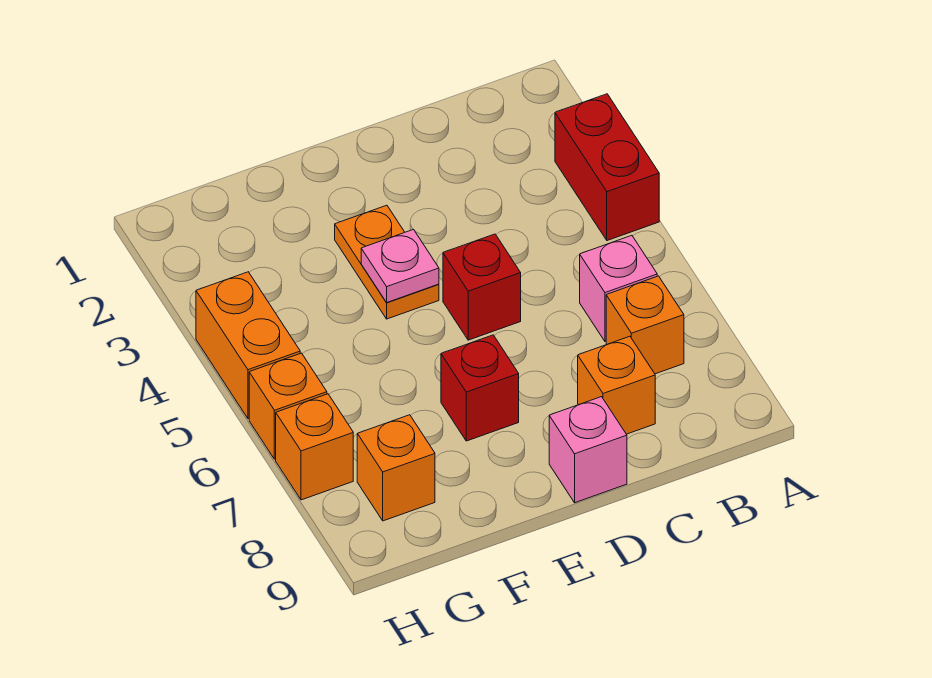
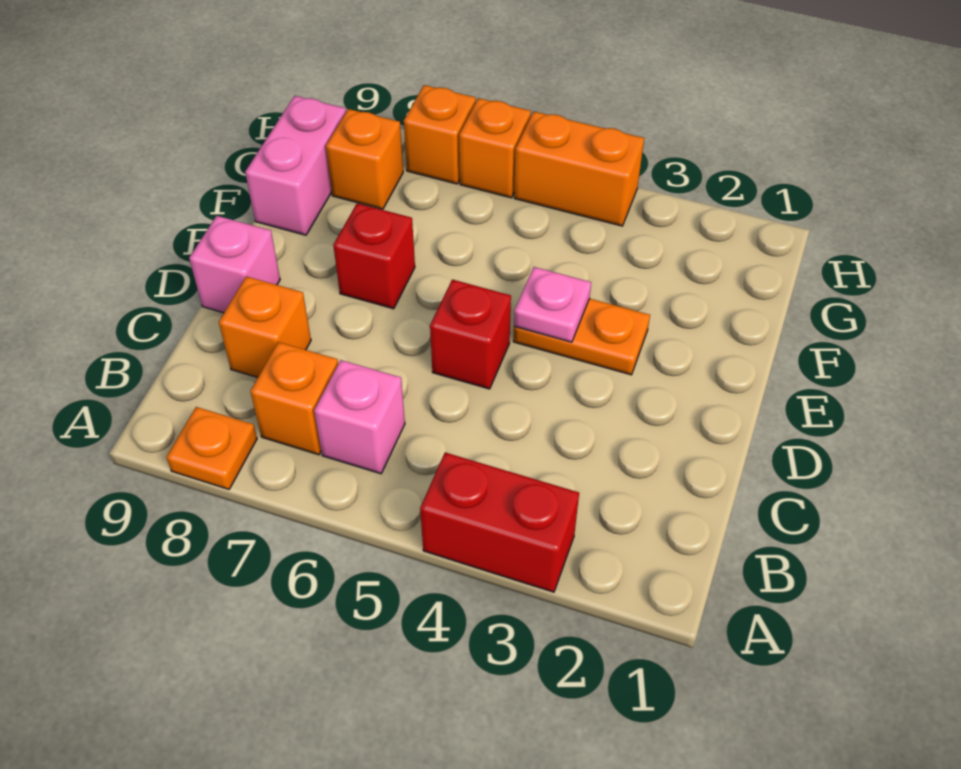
none -> orange 1x1 plate [166,407,257,489]
none -> pink 1x2 brick [245,96,346,235]

